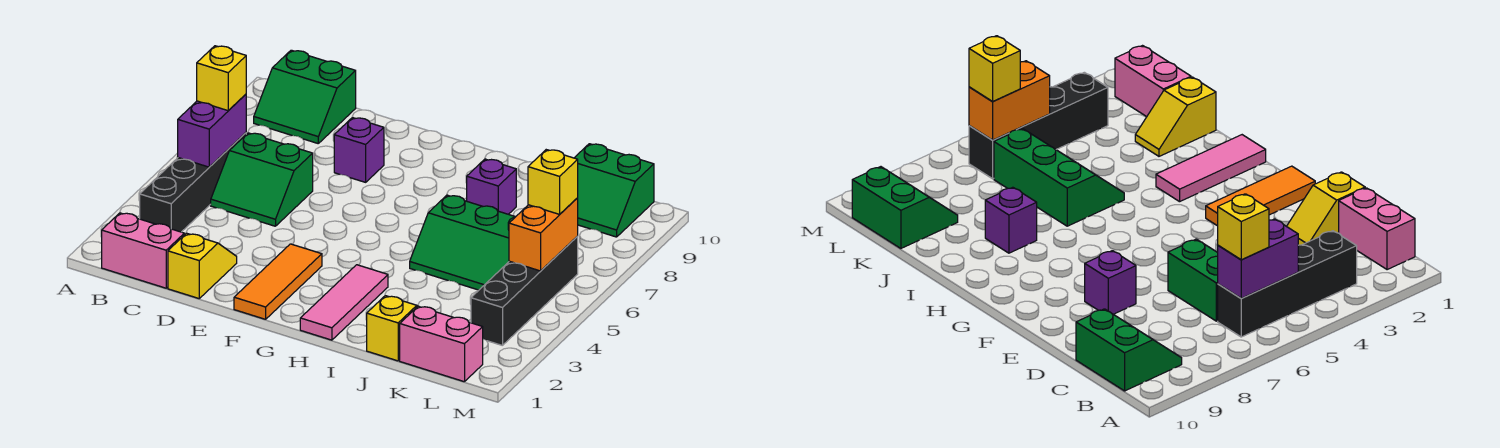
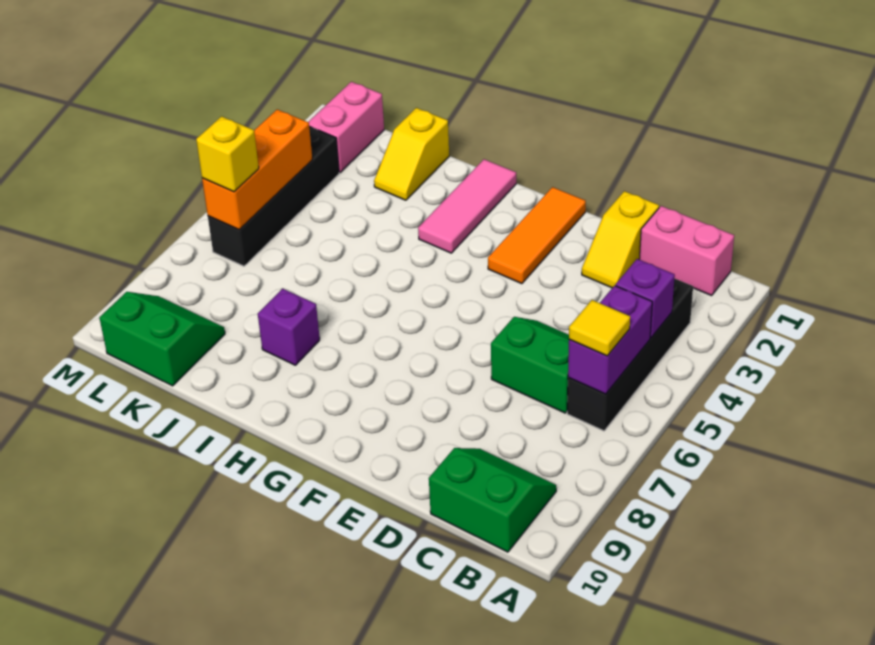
yellow 1x1 brick [197,46,246,111] -> yellow 1x1 tile [569,300,630,356]
purple 1x1 brick [334,118,384,182] -> purple 1x1 brick moved to [616,259,675,338]
green 2x3 slope [410,195,515,290] -> none
pink 1x2 brick [400,306,483,382] -> pink 1x2 brick turned to [308,82,384,172]
orange 1x2 brick [509,198,578,271] -> orange 1x3 brick [202,109,312,230]

